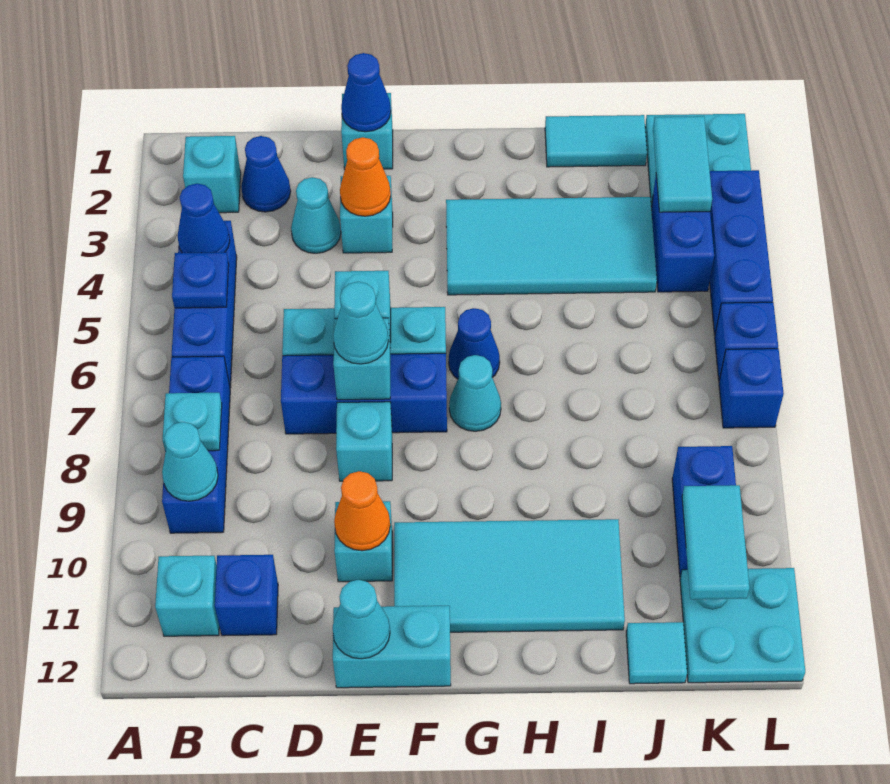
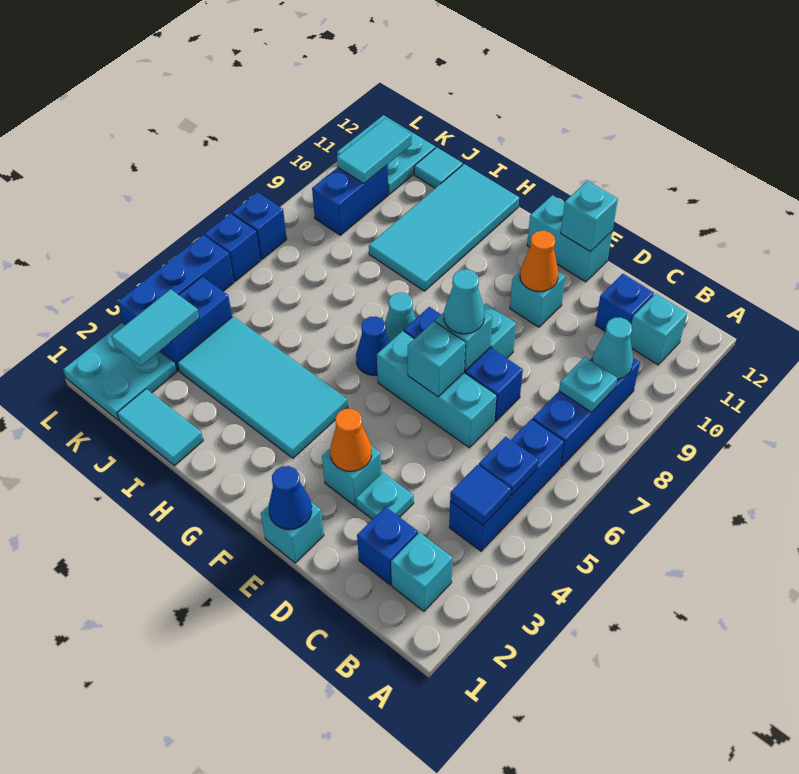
blue 1x1 cone [177,184,230,253] -> blue 1x1 tile [450,465,511,525]
blue 1x1 cone [241,136,291,212] -> blue 1x1 brick [357,507,418,585]
cyan 1x1 cone [291,177,341,253] -> cyan 1x1 plate [356,472,414,520]
cyan 1x1 cone [333,580,390,659] -> cyan 1x1 brick [561,181,618,251]
cyan 2x4 tile [394,519,625,632] -> cyan 2x4 tile turned to [369,164,519,291]

